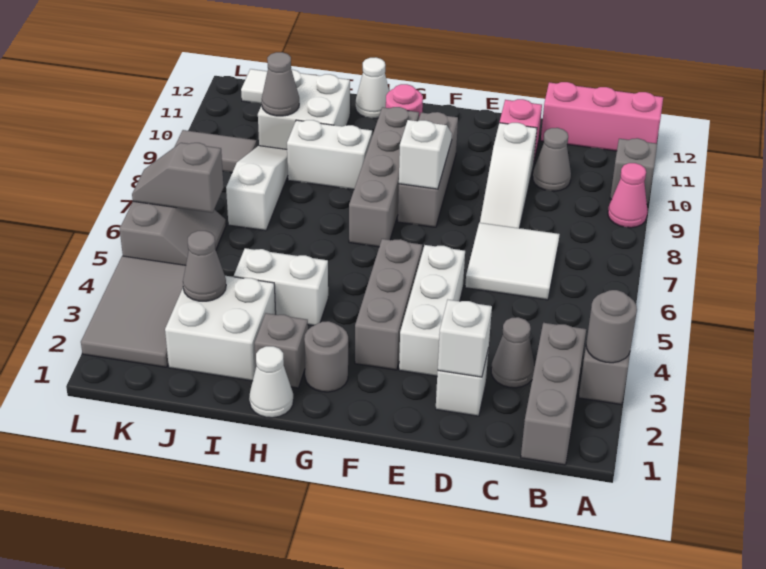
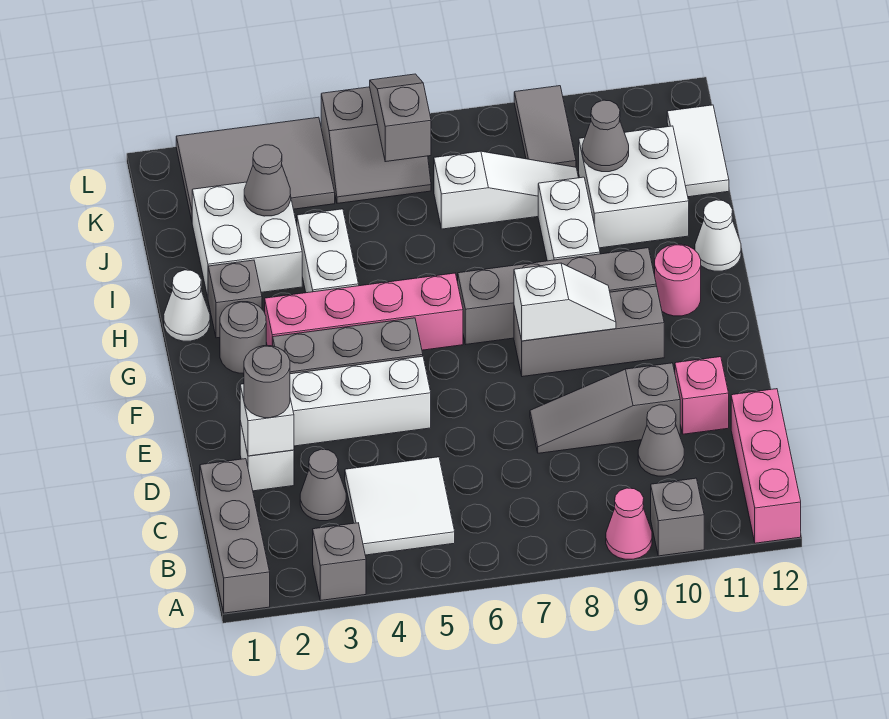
grey 1x1 round brick [586,290,637,363] -> grey 1x1 round brick moved to [244,346,290,418]
grey 1x3 brick [521,323,586,465] -> grey 1x3 brick turned to [200,459,270,613]
white 2x2 tile [465,223,560,300] -> white 2x2 tile moved to [345,457,455,555]
white 1x3 slope [480,123,537,228] -> grey 1x3 slope [530,363,680,453]
none -> pink 1x4 brick [265,273,463,350]

